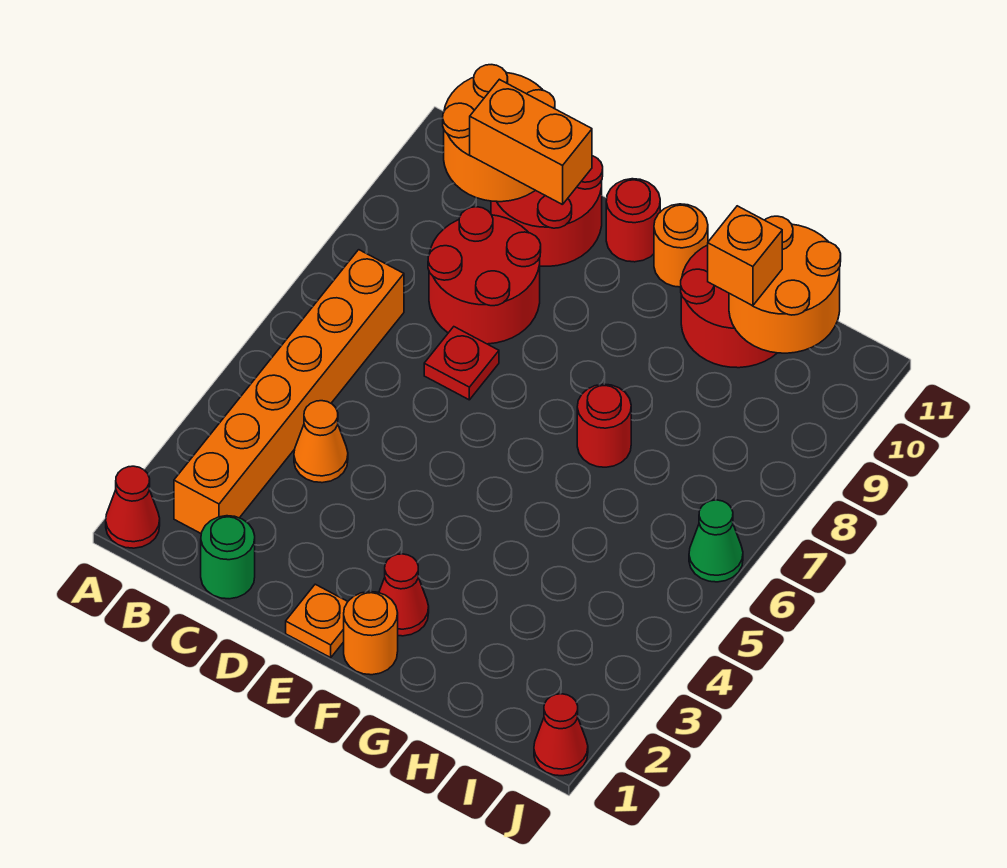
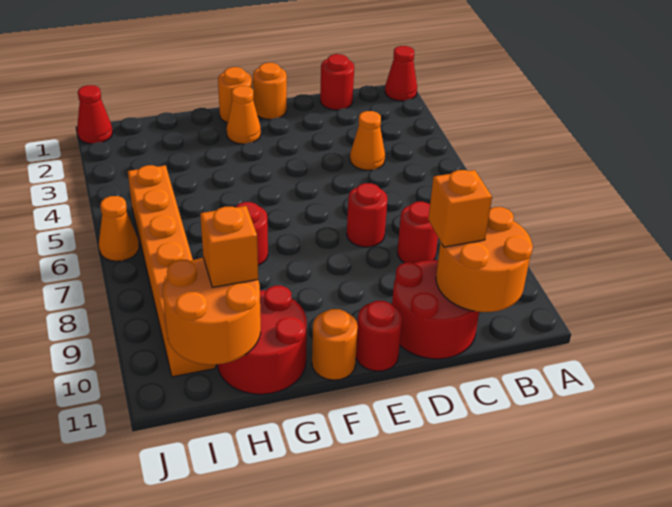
orange 1x6 brick [174,250,404,533] -> orange 1x6 brick moved to [128,165,215,377]
green 1x1 round brick [201,516,255,599] -> red 1x1 round brick [320,54,354,110]
red 2x2 round brick [428,207,541,344] -> red 1x1 round brick [397,202,438,263]
orange 1x2 brick [470,79,592,205] -> orange 1x1 brick [428,170,492,247]
red 1x1 plate [424,327,499,400] -> red 1x1 round brick [347,183,388,247]
orange 1x1 plate [286,584,348,658] -> orange 1x1 round brick [253,63,287,119]
red 1x1 cone [379,554,429,636] -> orange 1x1 cone [227,86,261,144]
green 1x1 cone [689,500,743,582] -> orange 1x1 cone [99,196,139,261]

